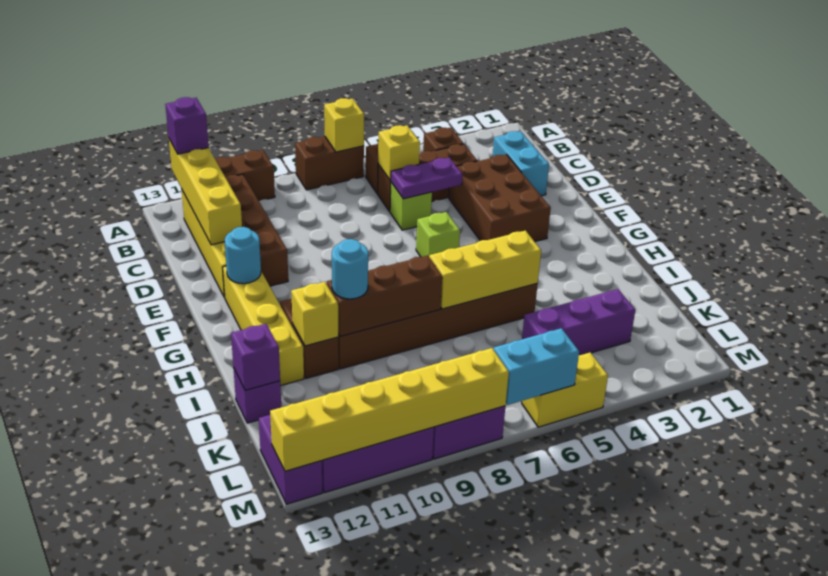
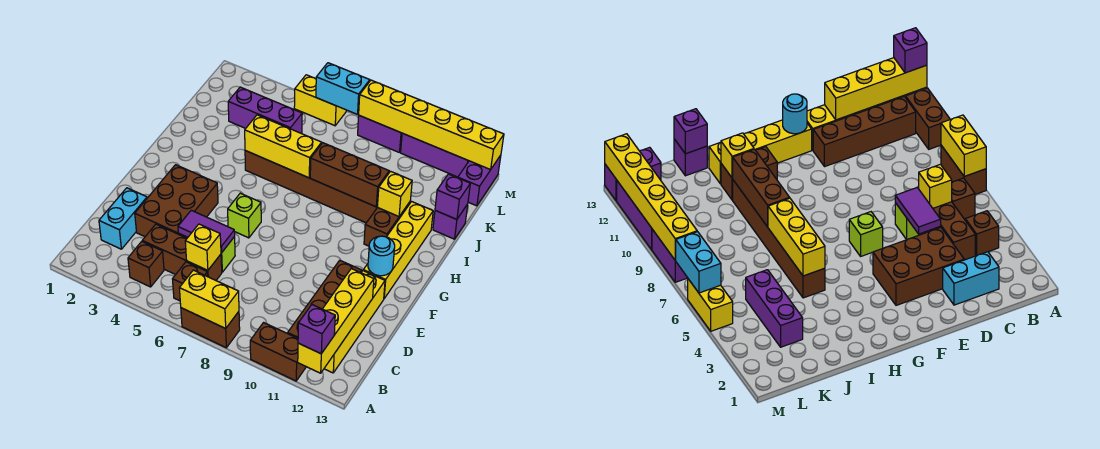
yellow 1x1 brick [324,98,364,152] -> yellow 1x2 brick [179,270,239,329]
purple 1x2 plate [390,158,463,199] -> purple 1x2 tile [178,210,235,253]
cyan 1x1 round brick [332,239,368,299] -> none

